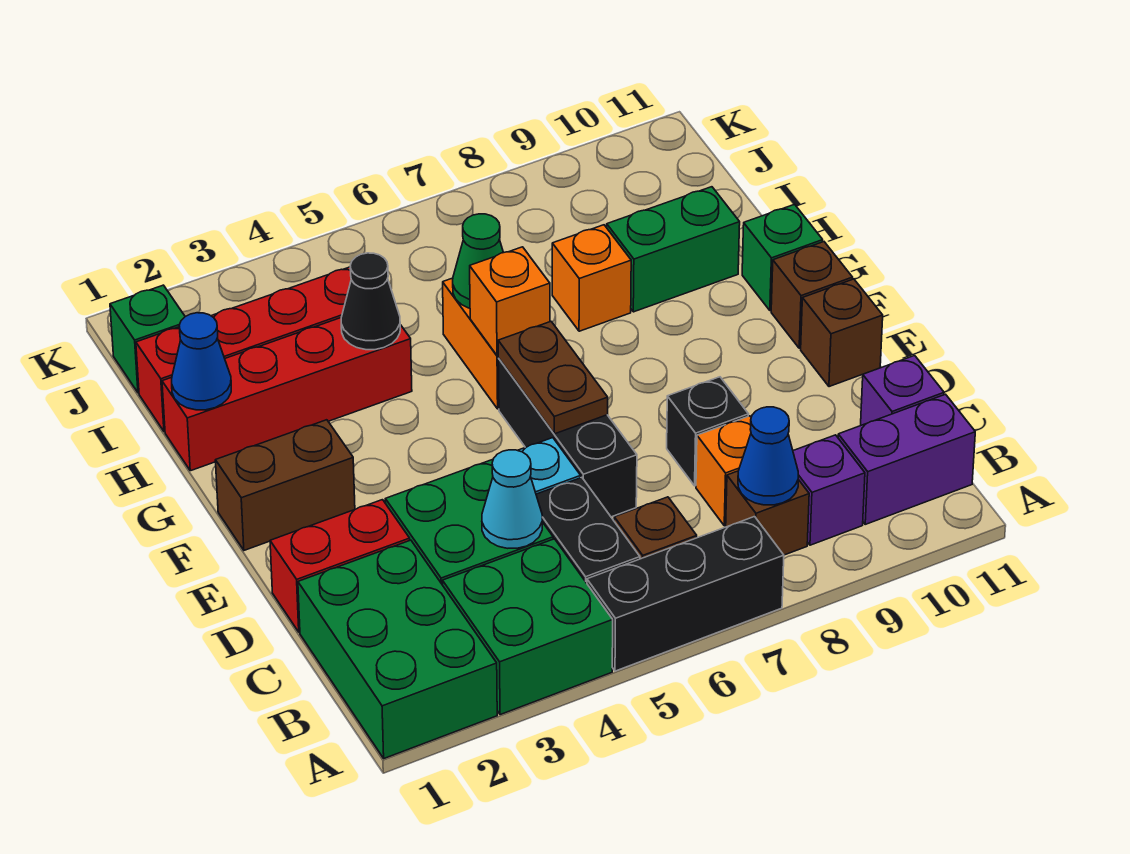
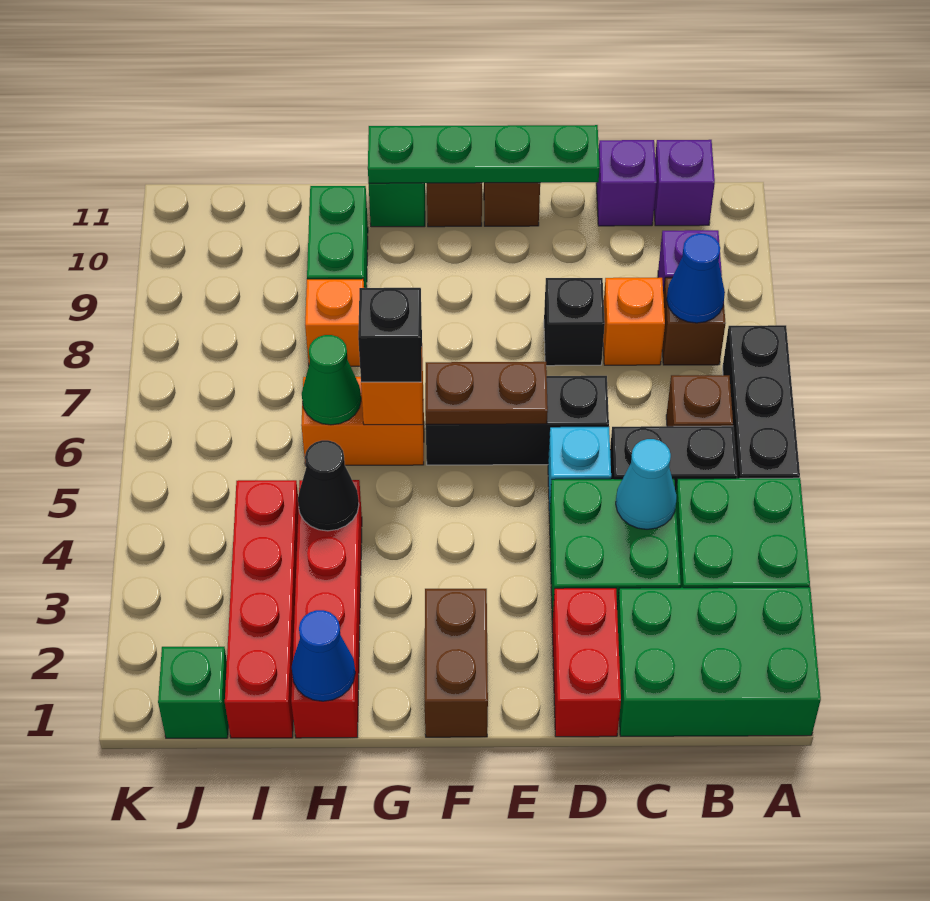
purple 1x2 brick [838,394,975,524] -> purple 1x1 brick [654,140,715,226]
none -> green 1x4 plate [368,125,599,183]
none -> black 1x1 brick [358,288,422,382]

